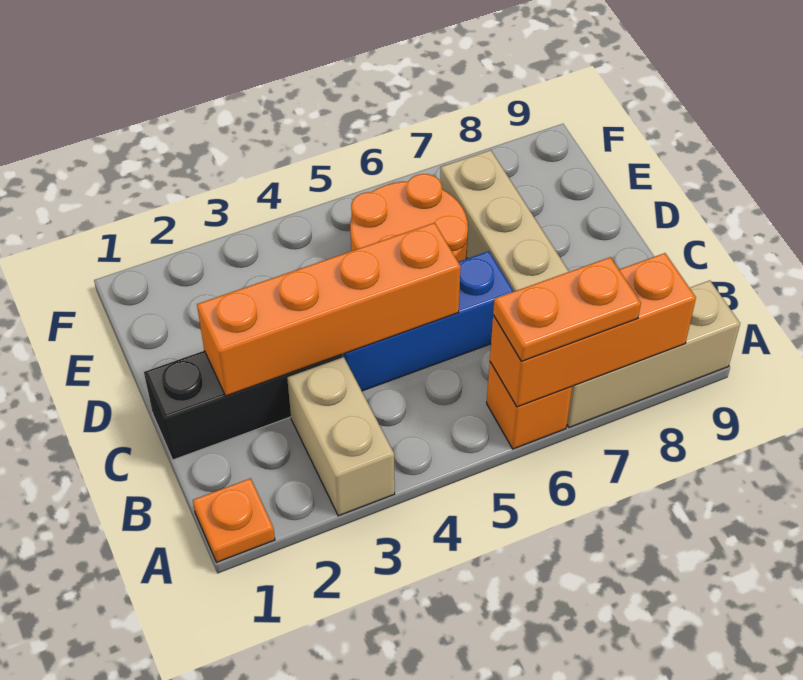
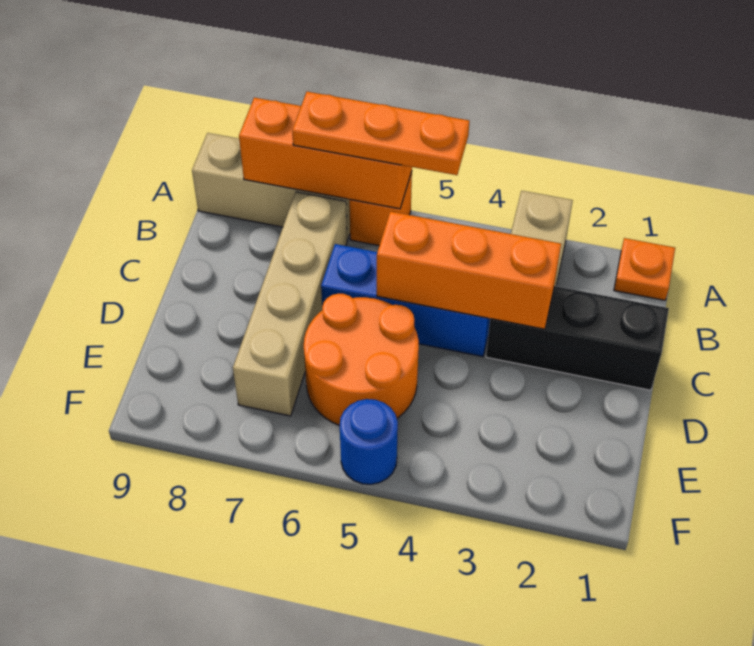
orange 1x2 plate [493,257,641,361] -> orange 1x3 plate [292,92,469,175]
orange 1x4 brick [197,223,461,396] -> orange 1x3 brick [377,211,561,329]
none -> blue 1x1 round brick [340,399,398,484]

